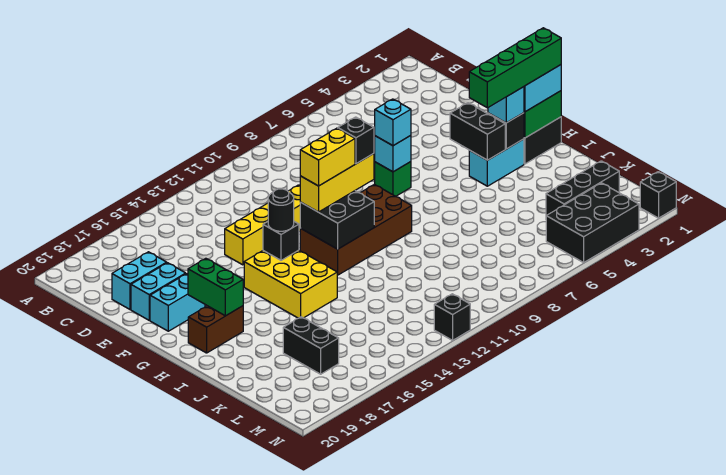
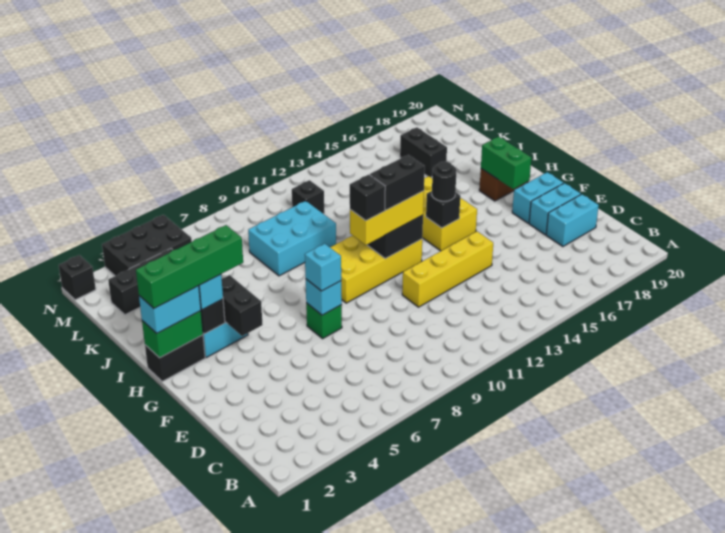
brown 2x4 brick [300,184,412,275] -> yellow 2x4 brick [330,236,422,303]
yellow 1x2 brick [300,128,355,186] -> black 1x2 brick [370,155,425,210]
none -> cyan 2x3 brick [248,201,336,276]
black 1x1 brick [434,294,470,340] -> black 1x1 brick moved to [292,180,324,214]

